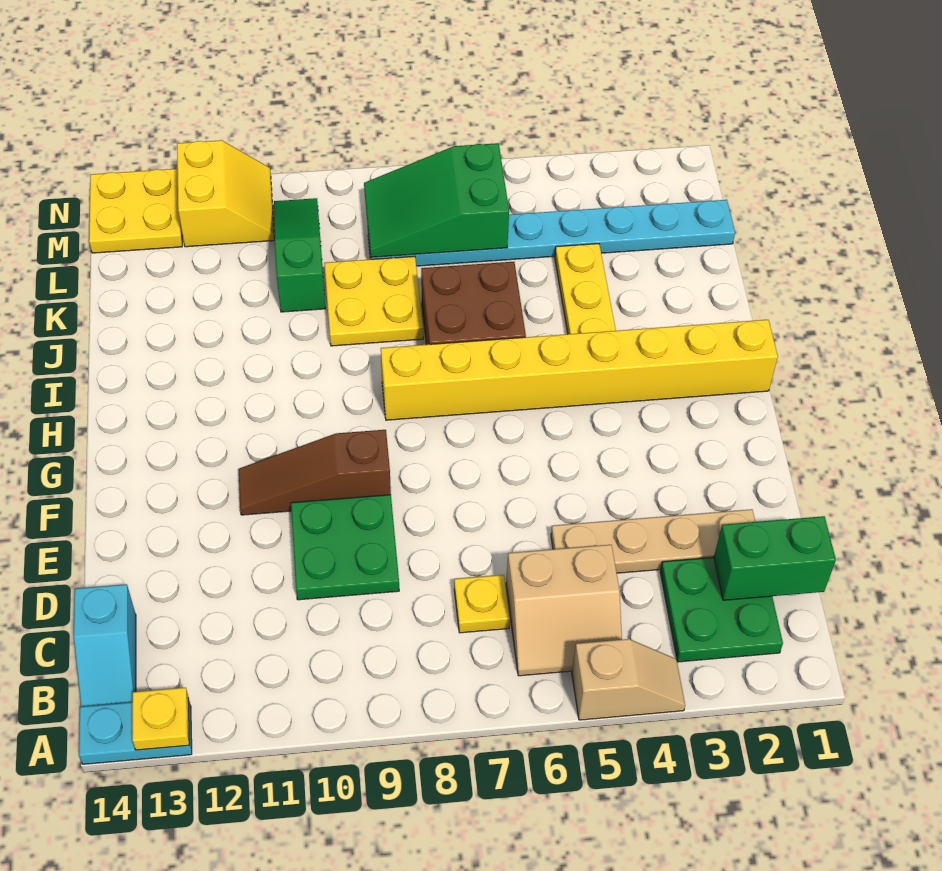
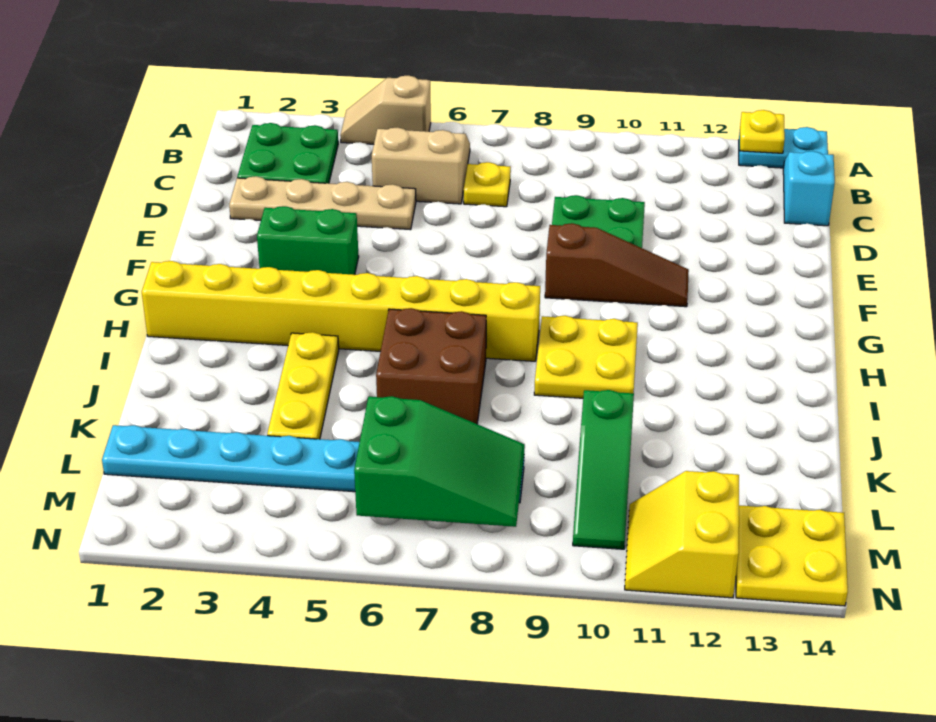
green 1x2 brick [714,516,836,600] -> green 1x2 brick moved to [257,206,359,275]
yellow 2x2 plate [324,256,423,346] -> yellow 2x2 plate moved to [534,316,638,398]

